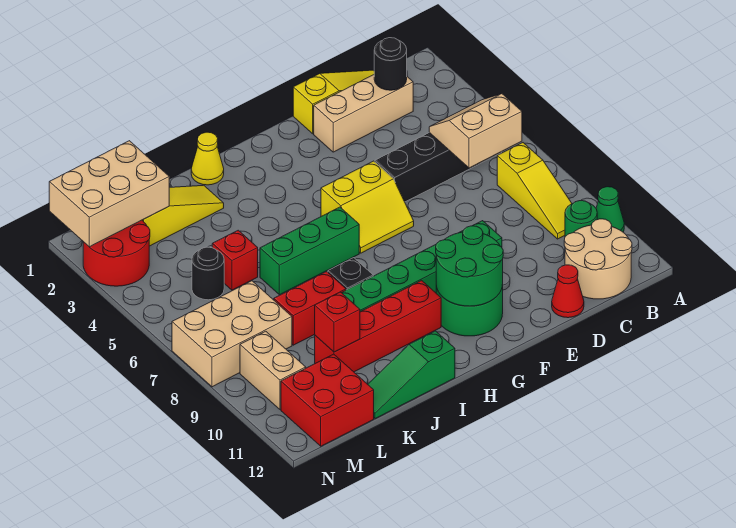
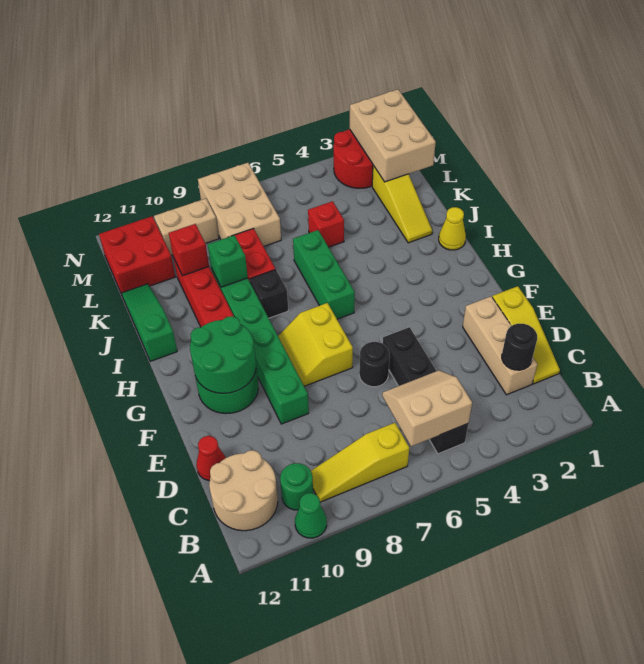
tan 2x2 slope [429,94,522,168] -> tan 2x2 slope turned to [382,370,472,446]
yellow 2x2 slope [321,161,414,253] -> yellow 2x2 slope moved to [278,303,353,386]
none -> green 1x1 brick [208,235,248,287]
black 1x1 round brick [192,247,224,300] -> black 1x1 round brick moved to [359,342,390,387]

